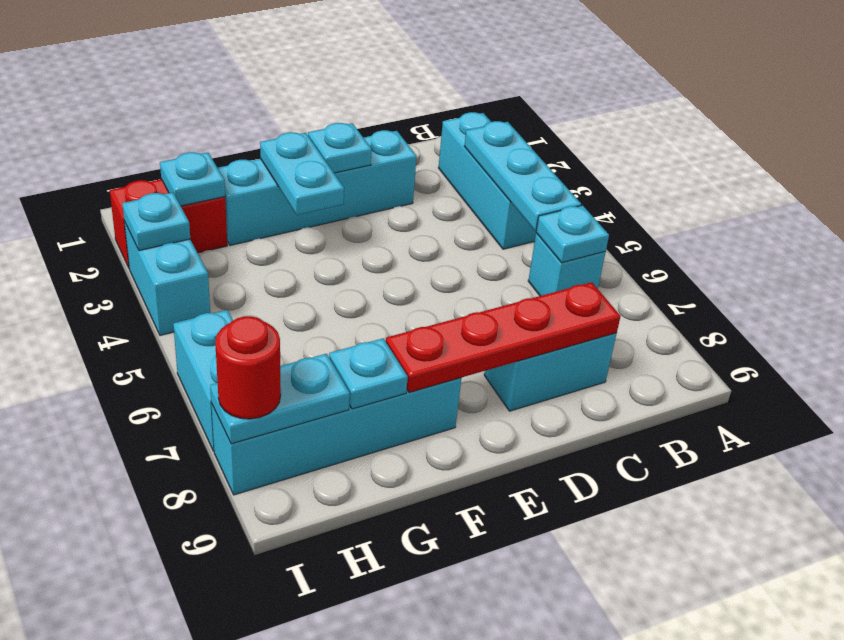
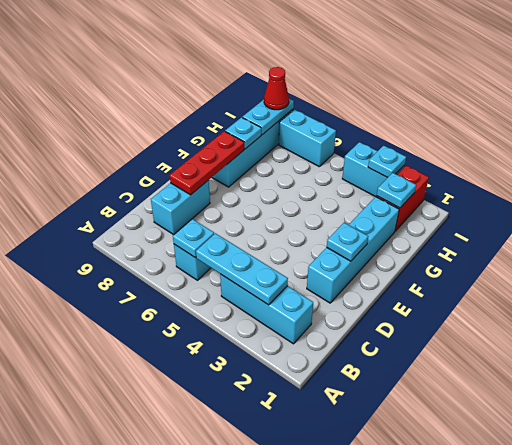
red 1x4 plate [386,282,621,393] -> red 1x3 plate [170,131,244,195]
cyan 1x2 plate [260,132,344,215] -> none
red 1x1 round brick [215,316,281,419] -> red 1x1 cone [264,67,289,110]

